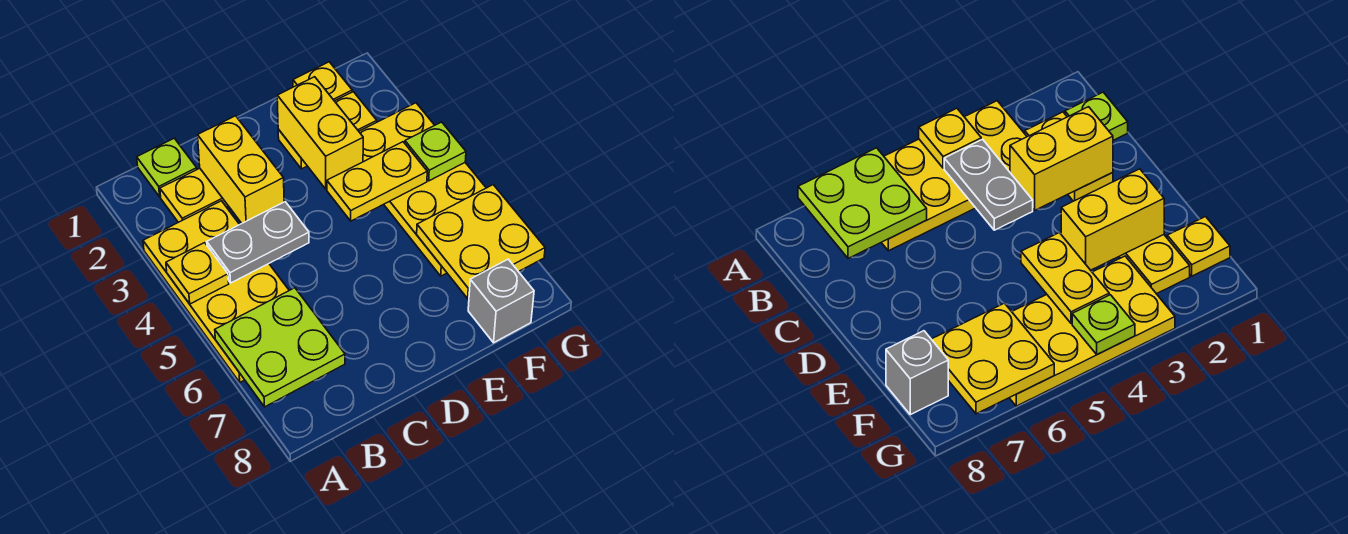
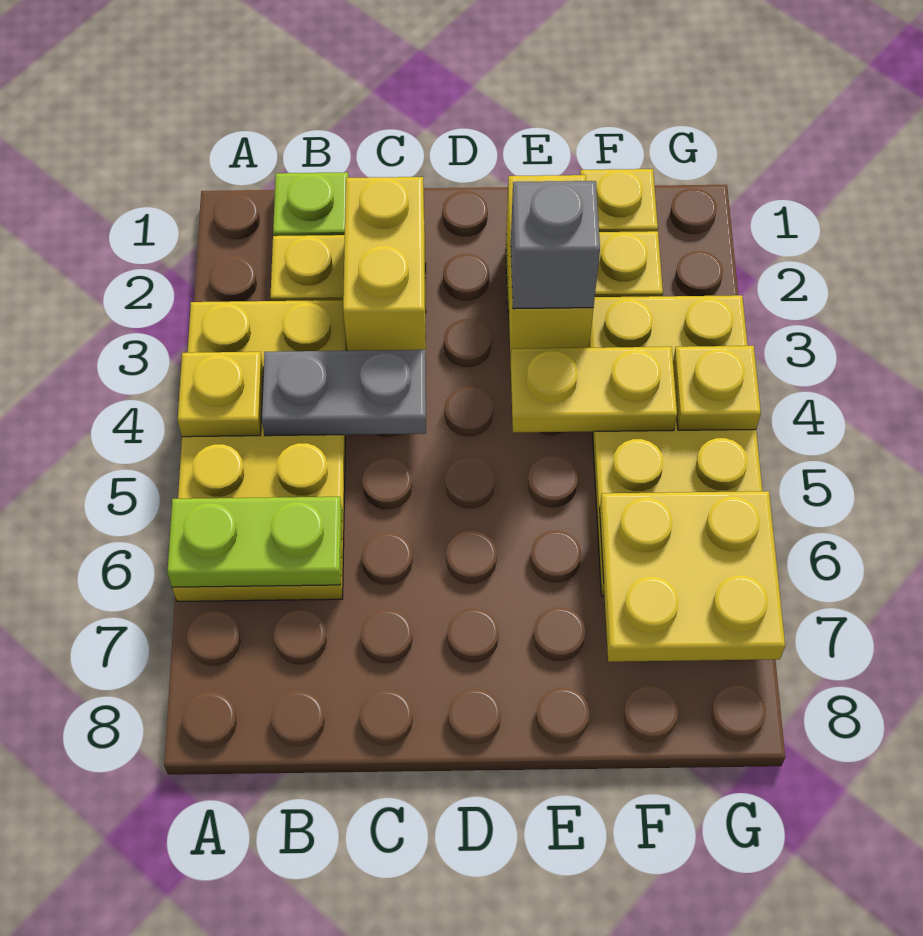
lime 2x2 plate [215,288,345,407] -> lime 1x2 plate [167,497,342,587]
grey 1x1 brick [468,259,534,343] -> grey 1x1 brick moved to [511,181,600,309]
lime 1x1 plate [405,122,466,181] -> yellow 1x1 plate [673,346,761,430]

